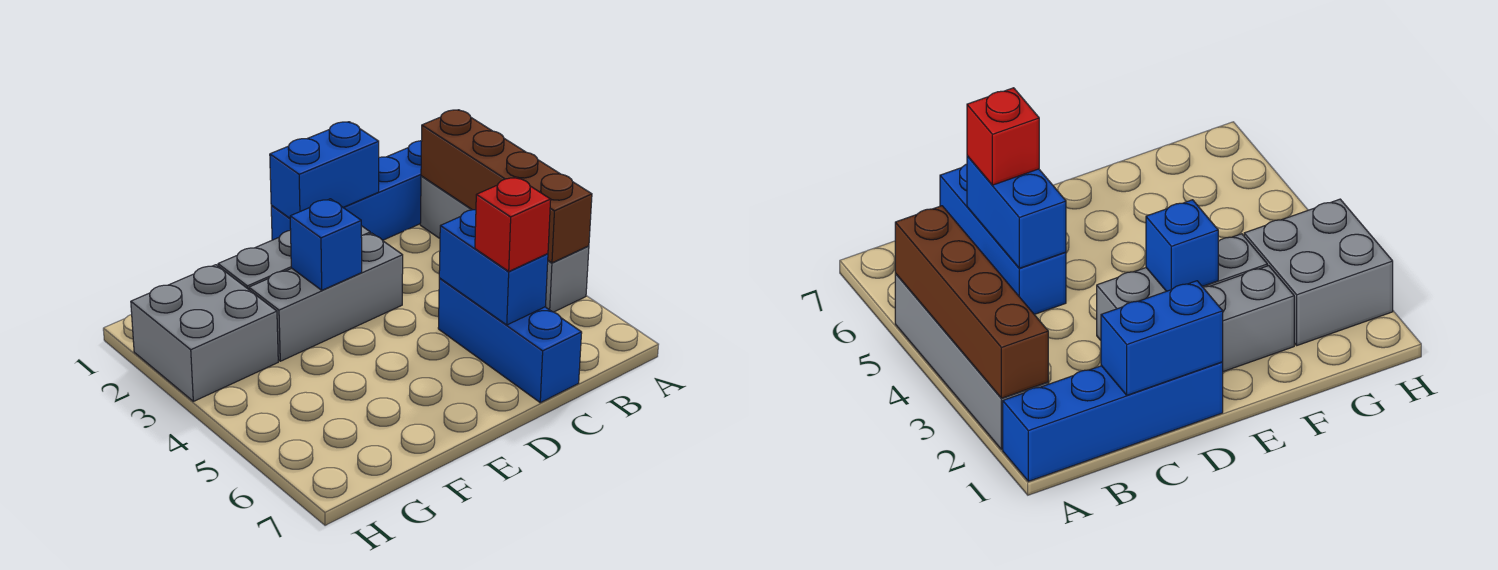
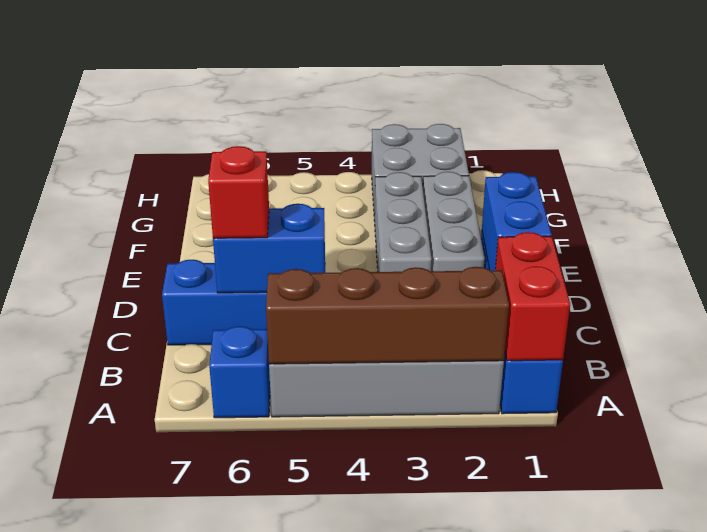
none -> red 1x2 brick [495,232,570,361]
blue 1x1 brick [290,199,362,290] -> blue 1x1 brick moved to [209,326,270,418]

